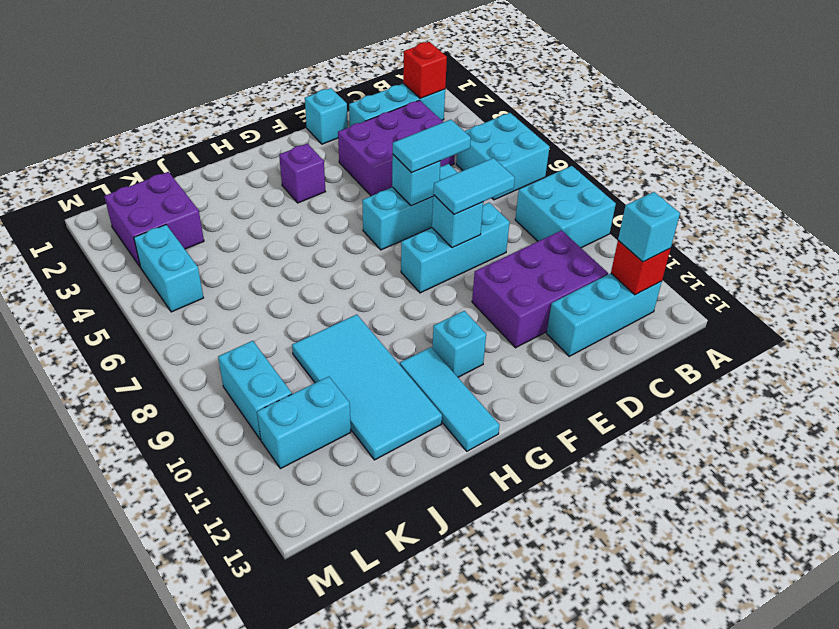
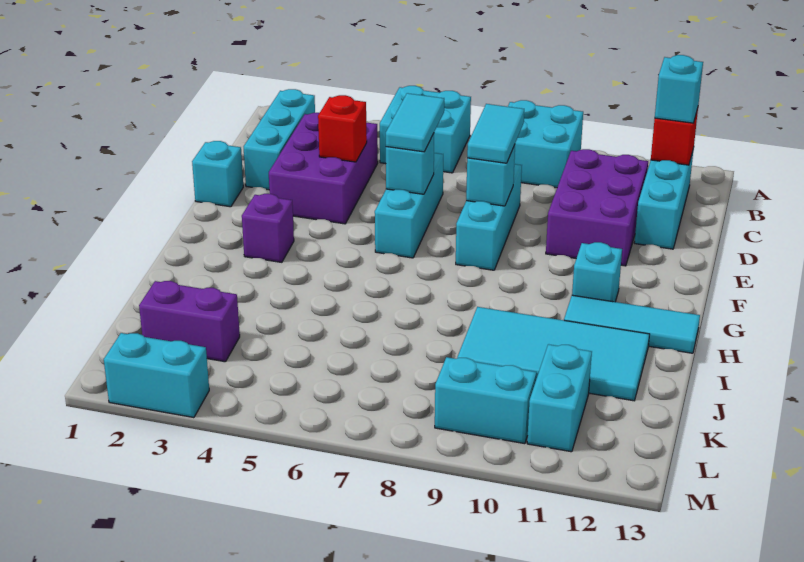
red 1x1 brick [403,42,447,98] -> red 1x1 brick moved to [318,95,367,162]
purple 2x2 brick [104,172,204,266] -> purple 1x2 brick [139,281,240,362]
cyan 1x2 brick [134,225,203,312] -> cyan 1x2 brick moved to [104,333,209,418]

